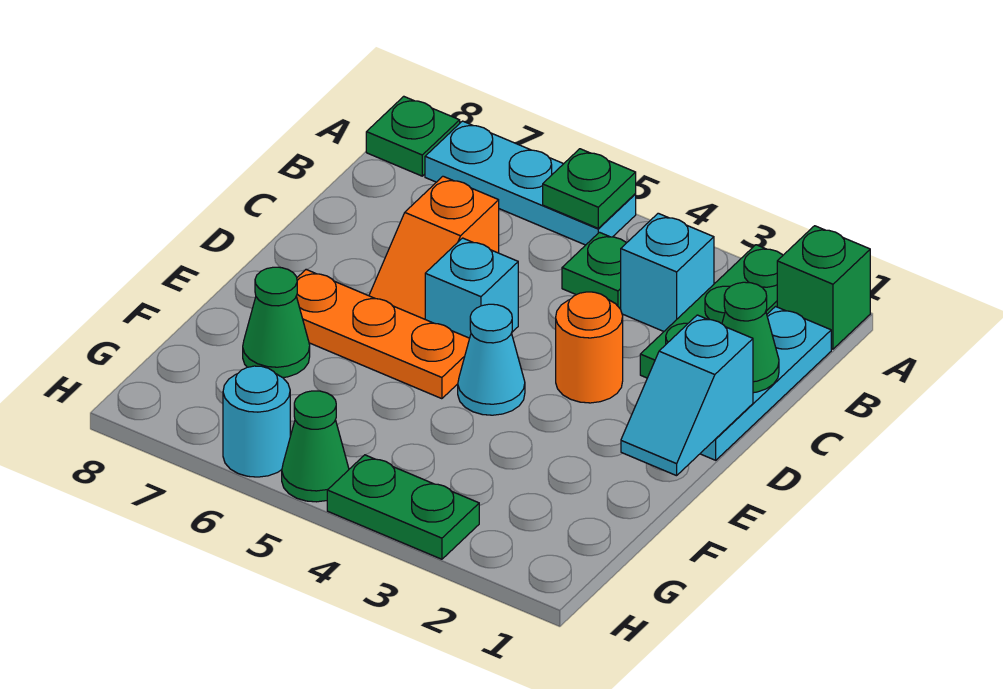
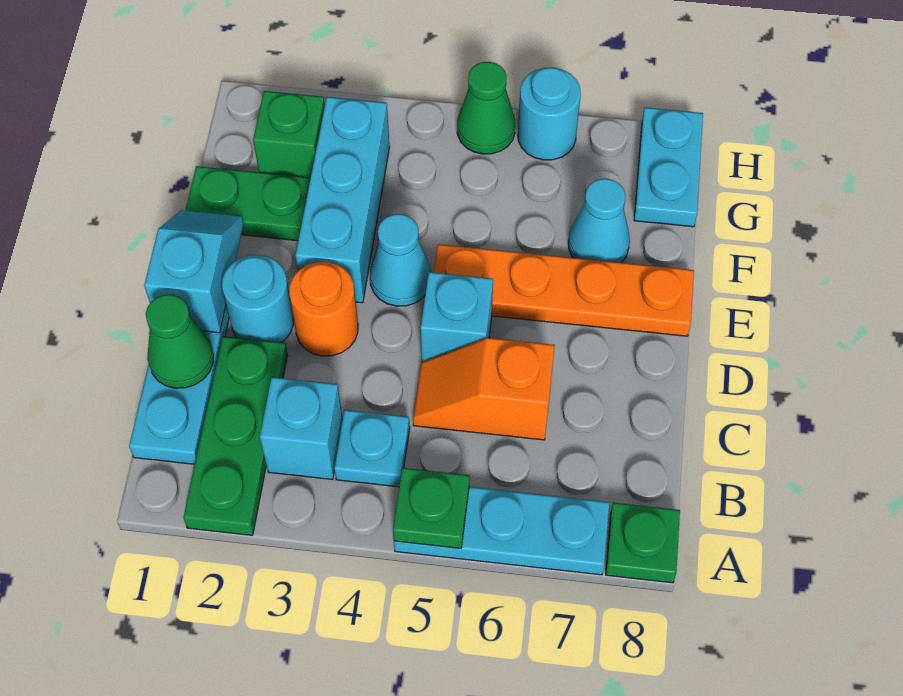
green 1x1 brick [777,226,870,349] -> green 1x1 brick moved to [253,91,325,177]
green 1x1 plate [562,232,626,309] -> cyan 1x1 plate [334,410,410,487]
orange 1x2 slope [369,176,499,319] -> orange 1x2 slope turned to [413,338,555,440]
none -> cyan 1x1 round brick [222,255,293,342]
none -> cyan 1x3 brick [295,97,389,303]
orange 1x3 plate [296,269,470,399] -> orange 1x4 plate [434,244,694,336]
green 1x1 cone [243,267,310,378] -> cyan 1x1 cone [568,179,630,263]
none -> cyan 1x2 plate [634,108,703,227]
green 1x2 plate [327,455,479,559] -> green 1x2 plate moved to [185,166,311,241]

